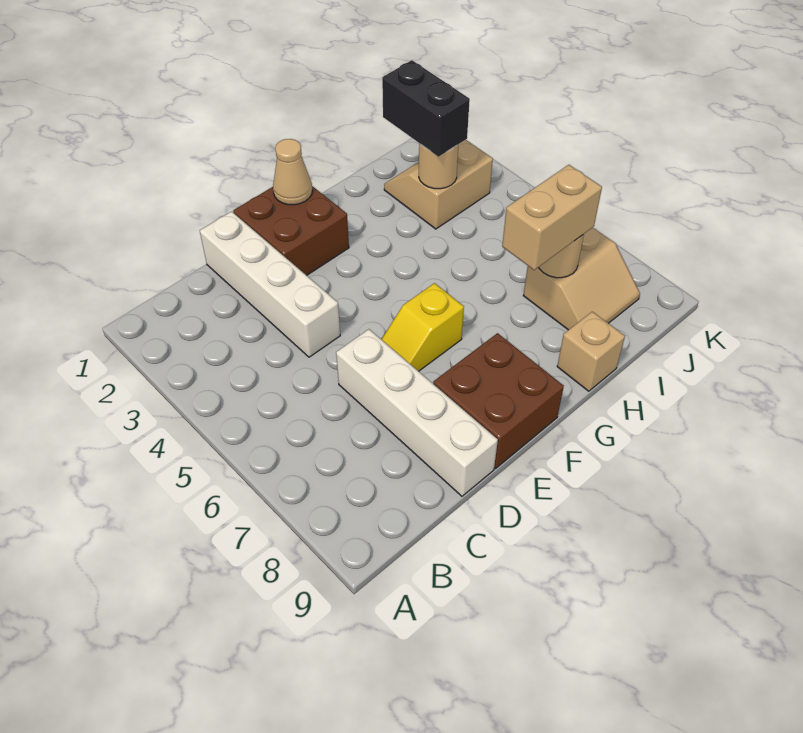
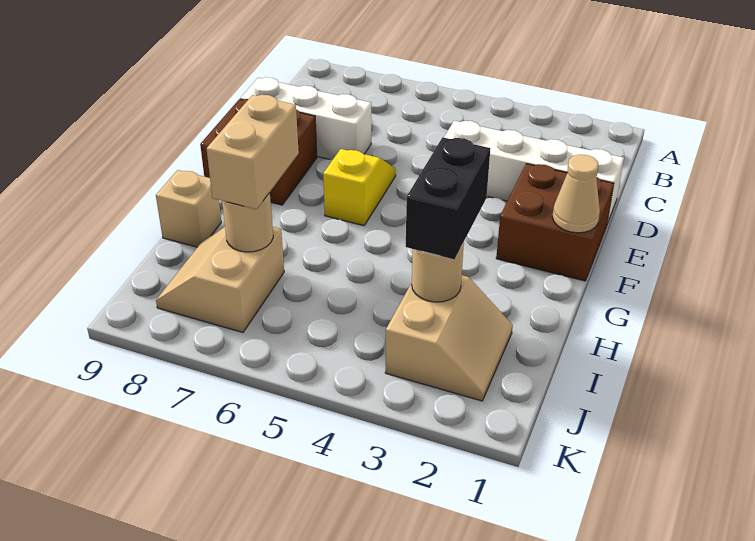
white 1x4 brick [336,329,498,496] -> white 1x3 brick [240,77,371,160]
black 1x2 brick [382,60,470,157] -> black 1x2 brick turned to [406,137,490,259]

